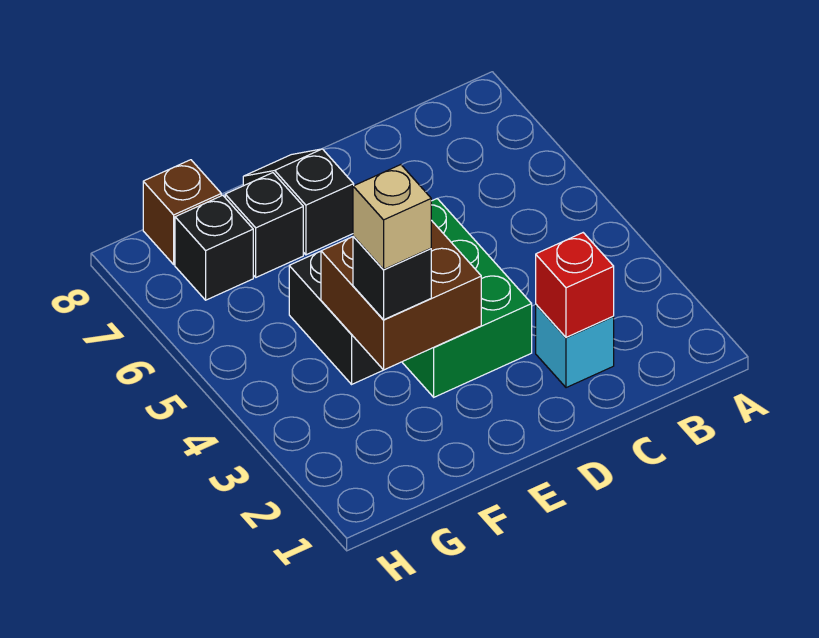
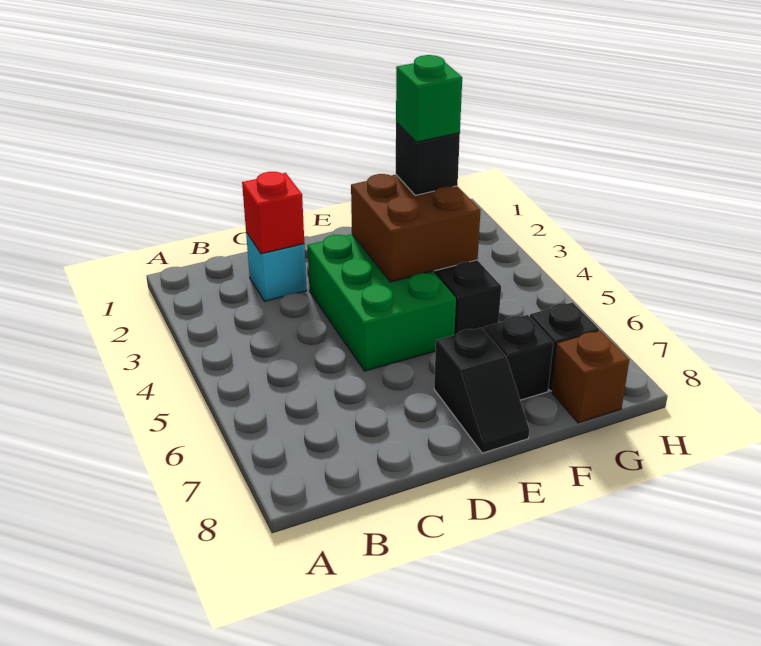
tan 1x1 brick [353,165,431,270] -> green 1x1 brick [396,55,462,142]

